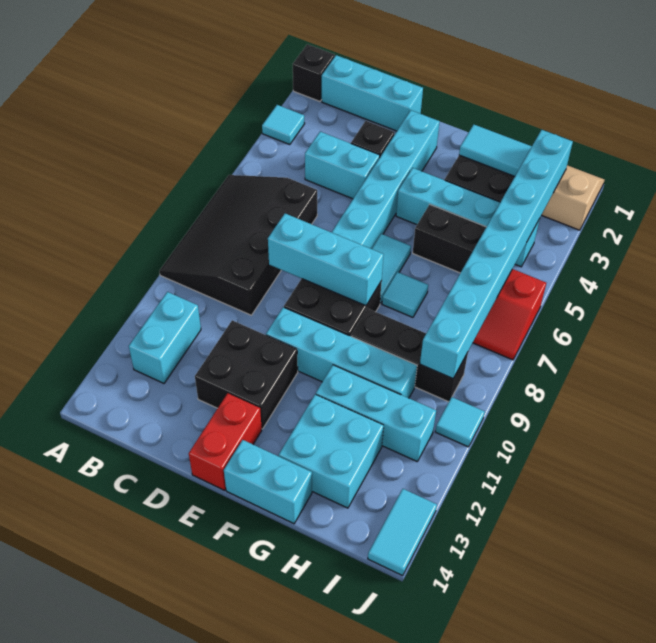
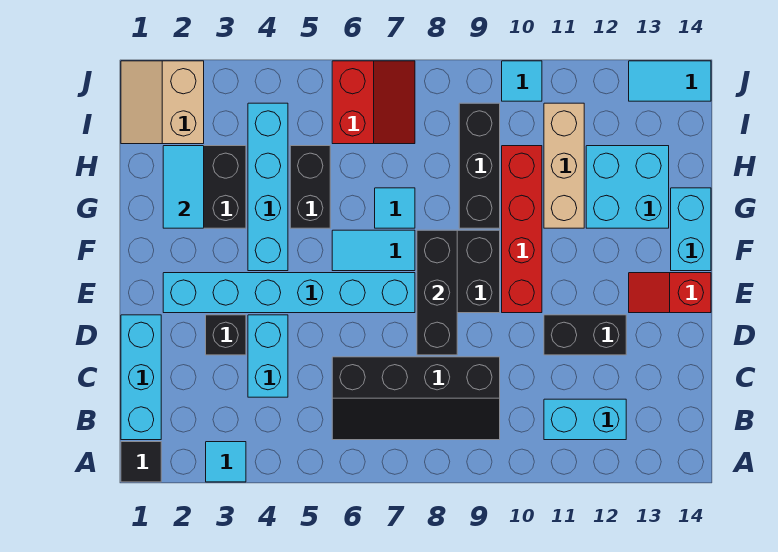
black 1x1 brick [293,44,335,101] -> black 1x1 tile [121,442,161,482]
black 3x4 slope [159,175,317,315] -> black 2x4 slope [332,357,500,440]
cyan 1x3 brick [268,214,384,306] -> black 1x3 brick [417,230,457,355]
black 2x2 brick [195,320,298,429] -> black 1x2 brick [544,315,626,355]
cyan 1x4 brick [266,307,417,398] -> red 1x4 brick [502,146,542,313]
red 1x2 brick [189,393,262,490] -> red 1x2 slope [629,273,711,313]
cyan 1x3 brick [316,365,436,461] -> tan 1x3 brick [544,103,584,228]
cyan 1x8 brick [420,130,573,379] -> none

